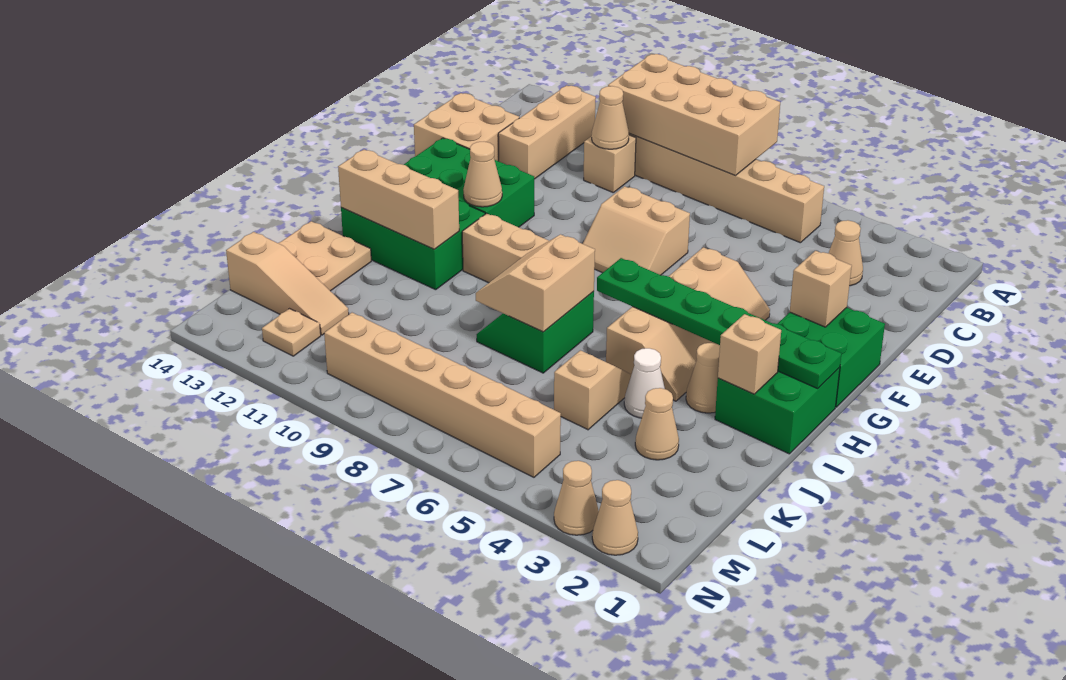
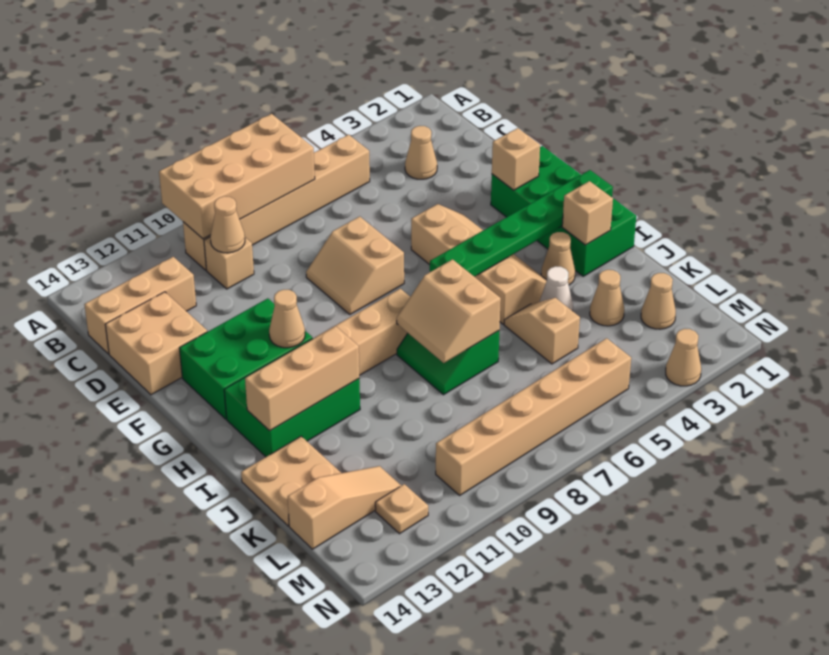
tan 1x3 brick [498,85,596,179] -> tan 1x3 brick turned to [84,257,196,354]
tan 2x2 slope [583,186,690,275] -> tan 2x2 slope turned to [306,216,404,314]
tan 1x1 cone [592,480,638,555] -> tan 1x1 cone moved to [641,273,676,329]

